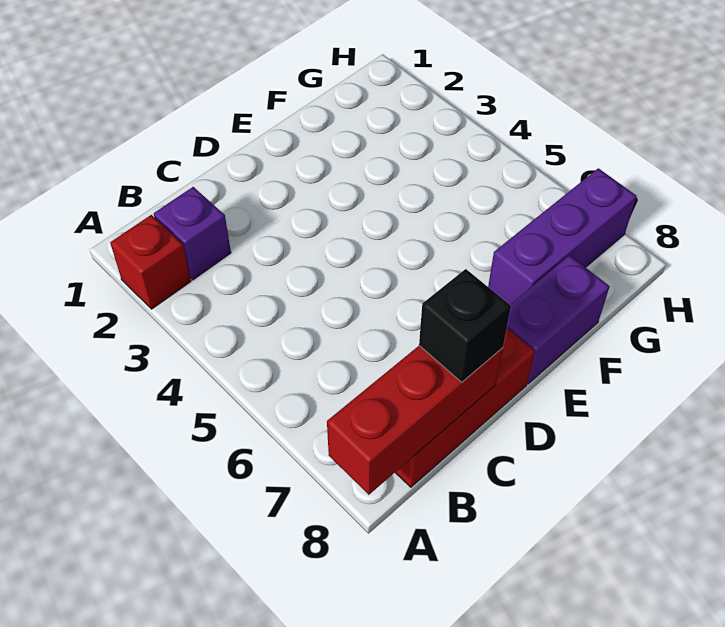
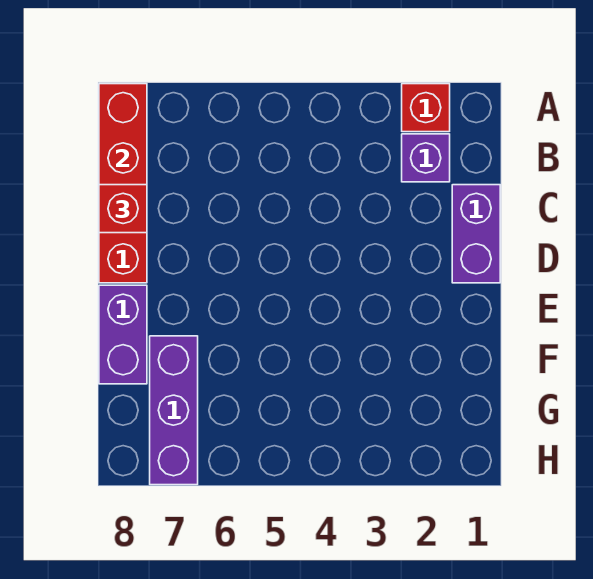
none -> purple 1x2 brick [452,185,500,283]
black 1x1 brick [419,269,511,382] -> red 1x1 brick [99,185,147,233]

